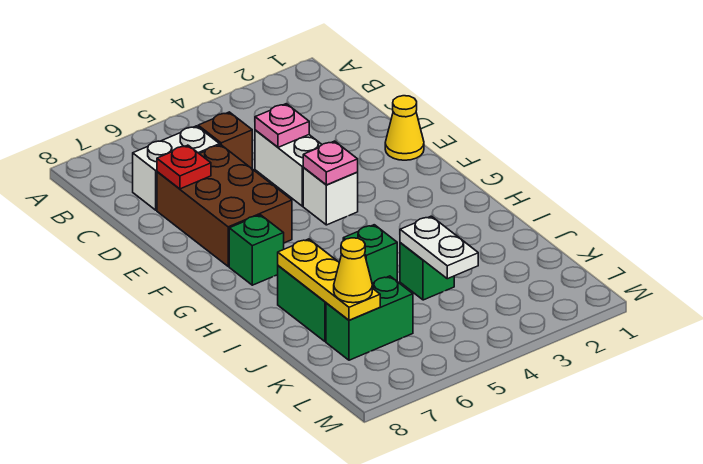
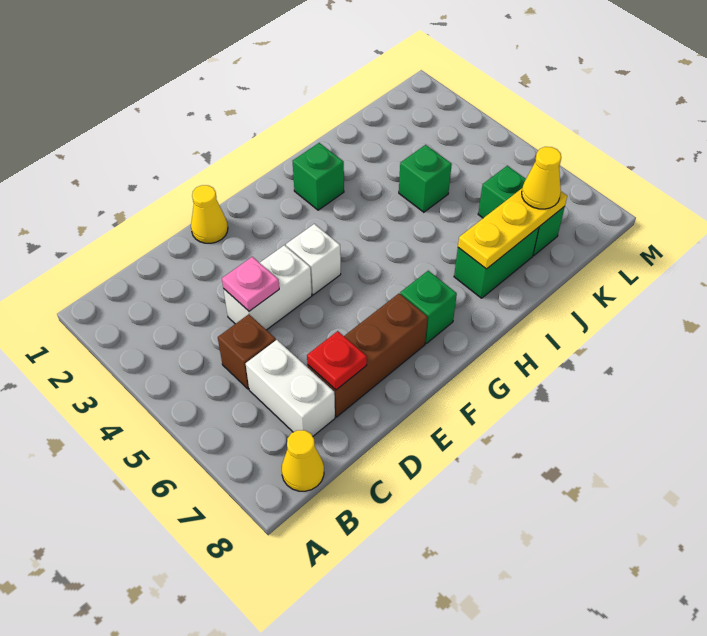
none -> yellow 1x1 cone [282,430,324,491]
brown 2x3 brick [157,145,292,266] -> brown 1x3 brick [308,294,428,417]
pink 1x1 plate [303,141,358,185] -> none
green 1x1 brick [343,225,397,283] -> green 1x1 brick moved to [293,143,344,210]
white 1x2 plate [400,216,478,279] -> none

